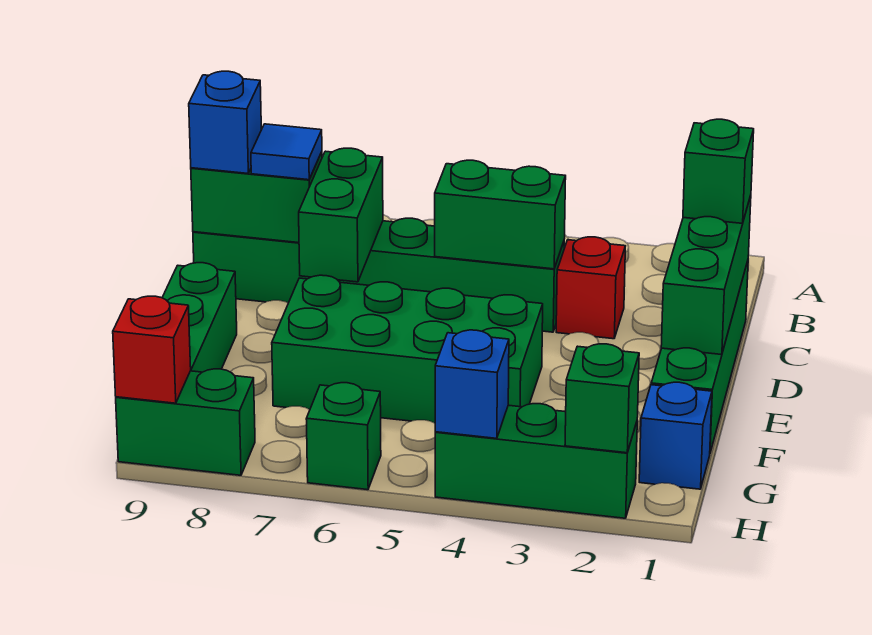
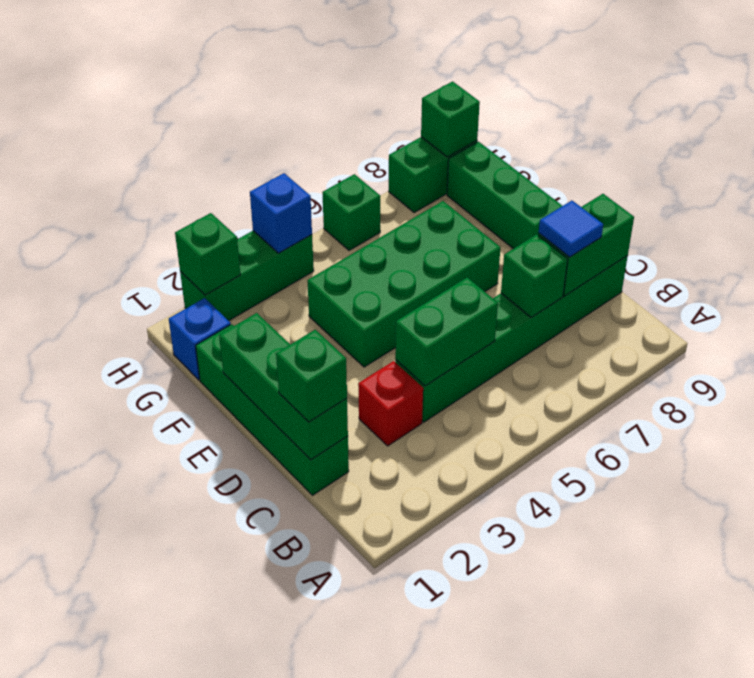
green 1x2 brick [299,148,383,282] -> green 1x1 brick [501,235,568,318]
blue 1x1 brick [189,71,261,173] -> none
red 1x1 brick [113,296,191,403] -> green 1x1 brick [421,81,480,157]

